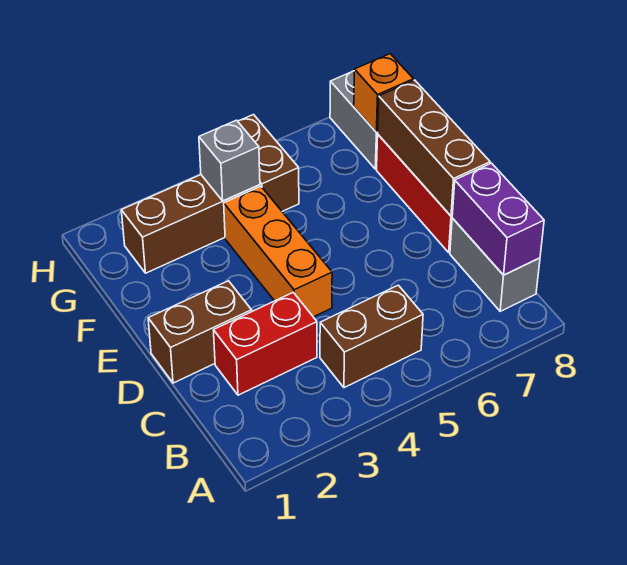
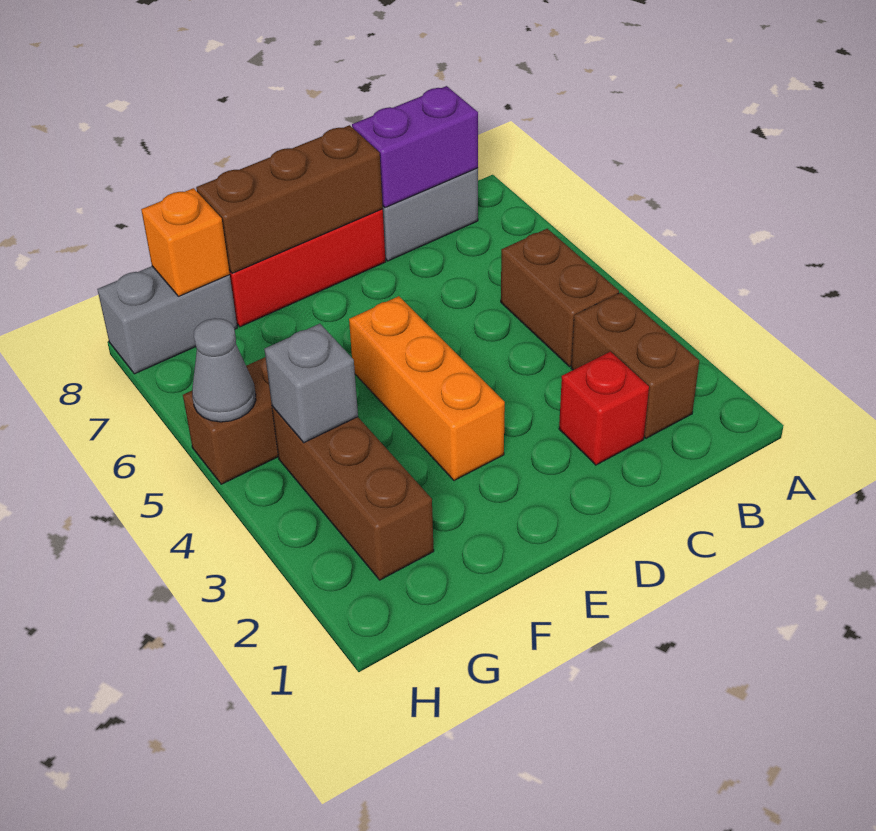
red 1x2 brick [213,293,317,395] -> red 1x1 brick [559,352,649,465]
brown 1x2 brick [148,281,252,383] -> brown 1x2 brick moved to [571,293,699,438]
orange 1x3 brick [224,186,332,317] -> orange 1x3 brick turned to [349,296,505,480]
none -> grey 1x1 cone [192,318,256,422]

